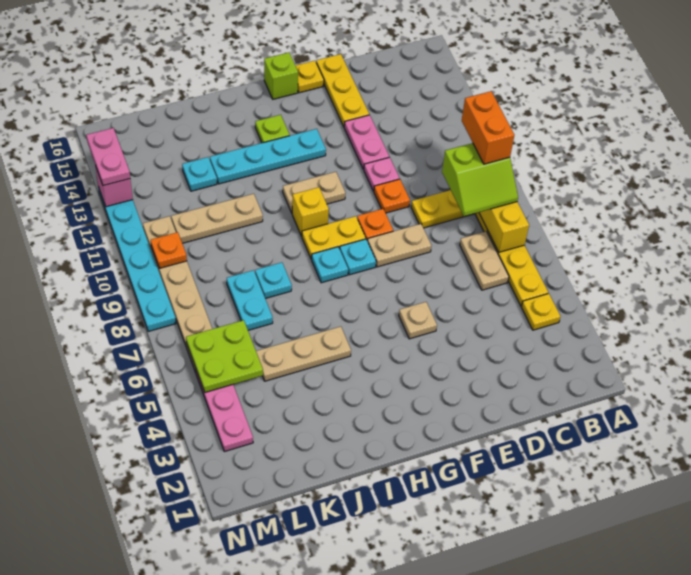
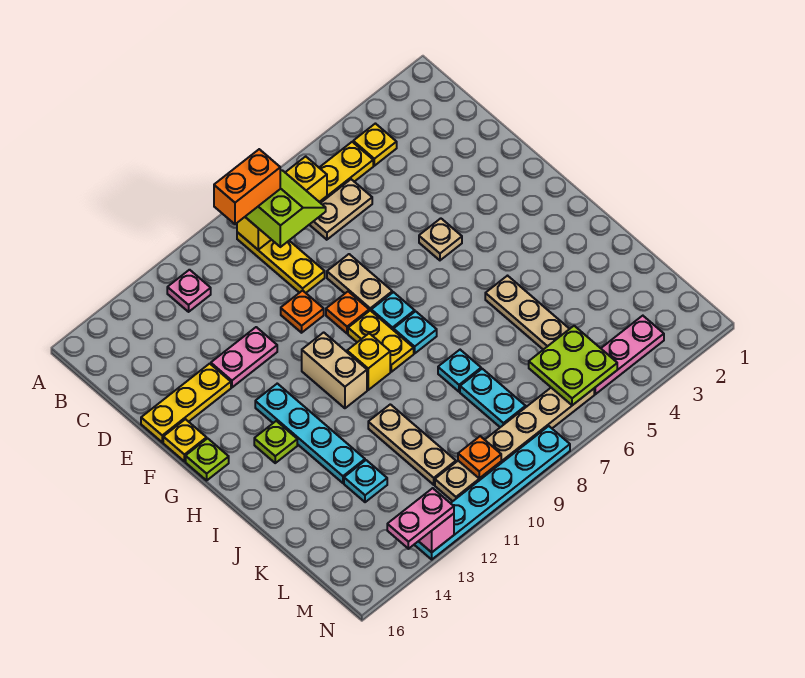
pink 1x1 plate [364,157,400,191] -> pink 1x1 plate moved to [167,270,211,312]
tan 1x2 plate [283,172,345,213] -> tan 1x2 brick [302,332,367,408]
lime 1x1 brick [264,53,298,99] -> lime 1x1 plate [186,438,229,480]
cyan 1x2 plate [227,270,273,330] -> cyan 1x2 plate turned to [460,369,526,427]

